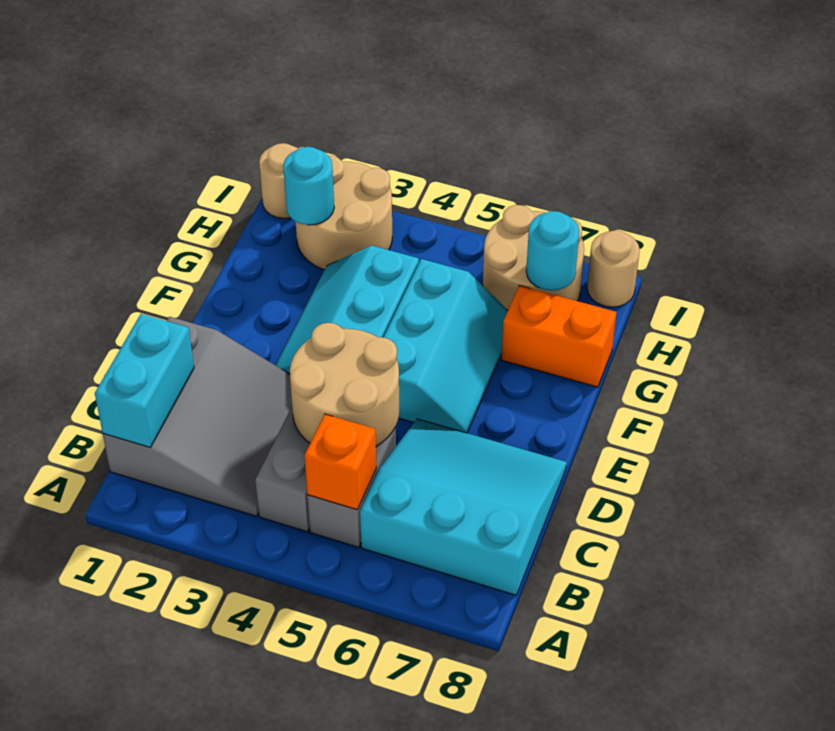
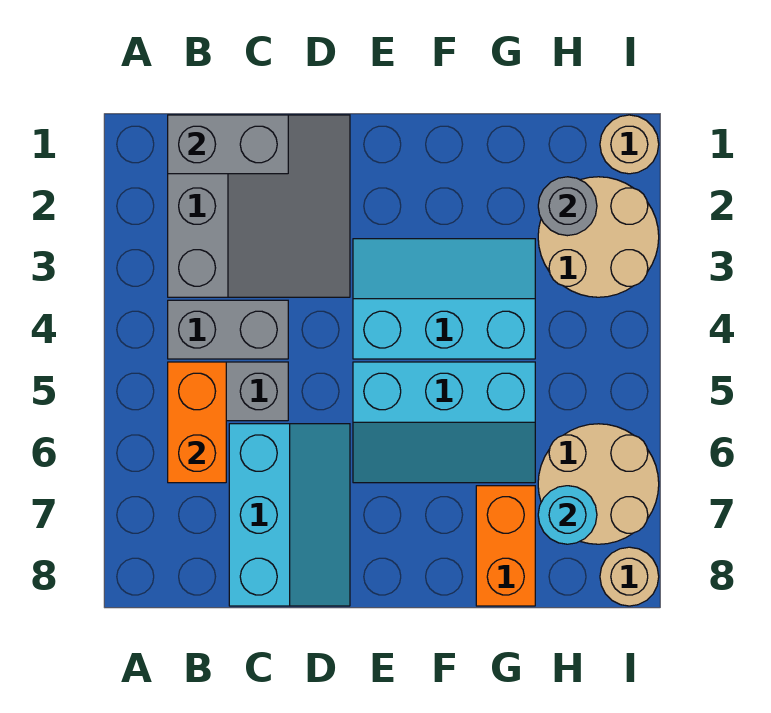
grey 3x3 slope [103,317,292,516] -> grey 3x3 slope turned to [168,115,350,297]
cyan 1x2 brick [95,314,194,447] -> grey 1x2 brick [168,115,288,174]
orange 1x1 brick [304,414,376,510] -> orange 1x2 brick [168,362,226,483]
cyan 3x3 slope [360,419,567,595] -> cyan 2x3 slope [229,424,350,606]
tan 2x2 round brick [290,323,399,446] -> none
cyan 1x1 round brick [283,147,334,225] -> grey 1x1 round brick [538,177,597,236]

